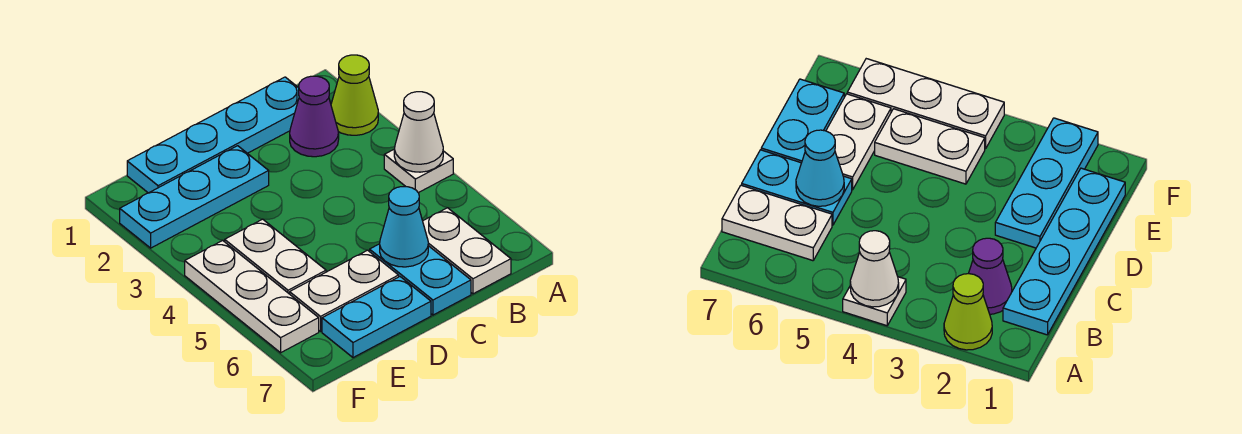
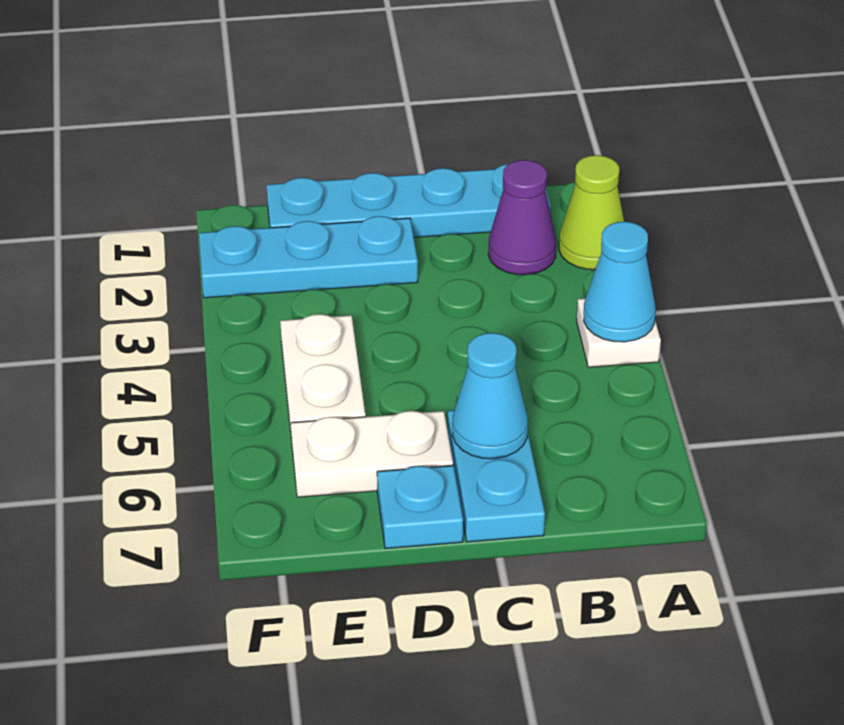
white 1x1 cone [394,92,443,172] -> cyan 1x1 cone [584,222,656,342]
white 1x2 plate [423,208,511,294] -> none
cyan 1x2 plate [322,277,431,358] -> cyan 1x1 plate [377,465,463,549]
white 1x3 plate [185,240,319,353] -> none

